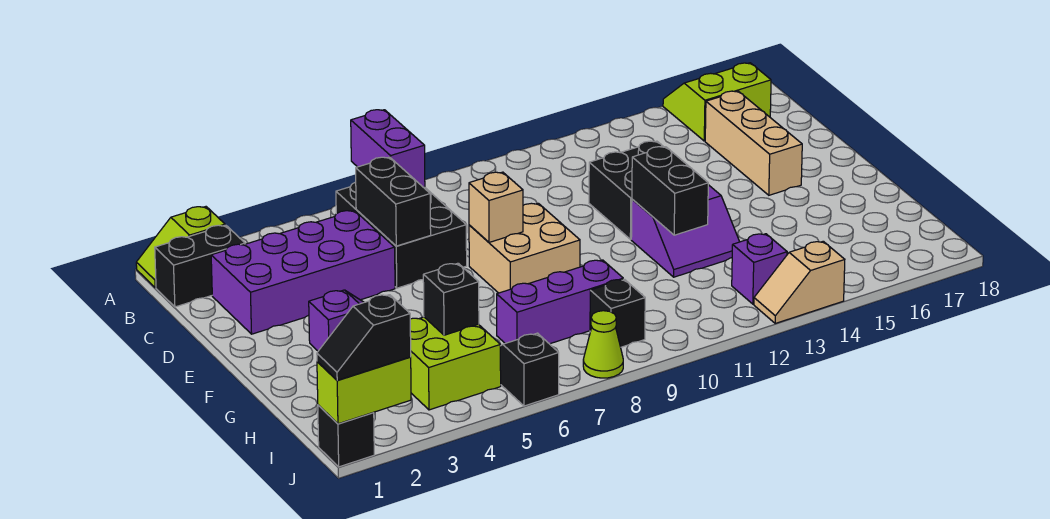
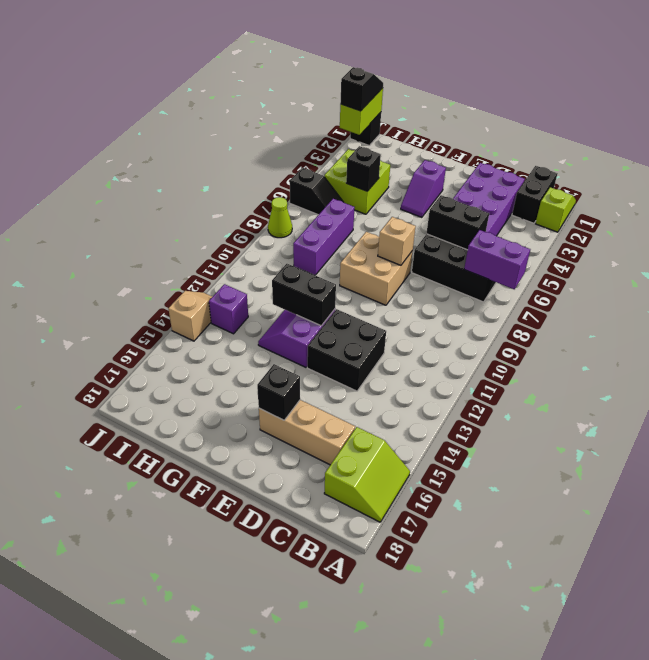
black 1x1 brick [590,279,645,347] -> black 1x1 brick moved to [257,364,300,420]

